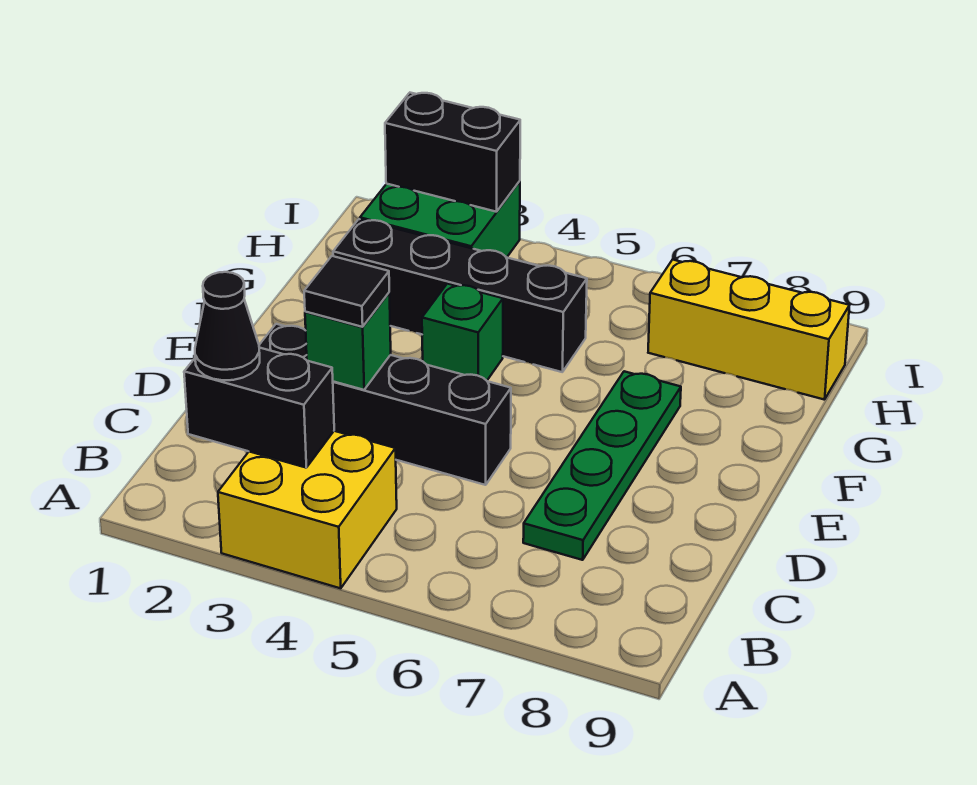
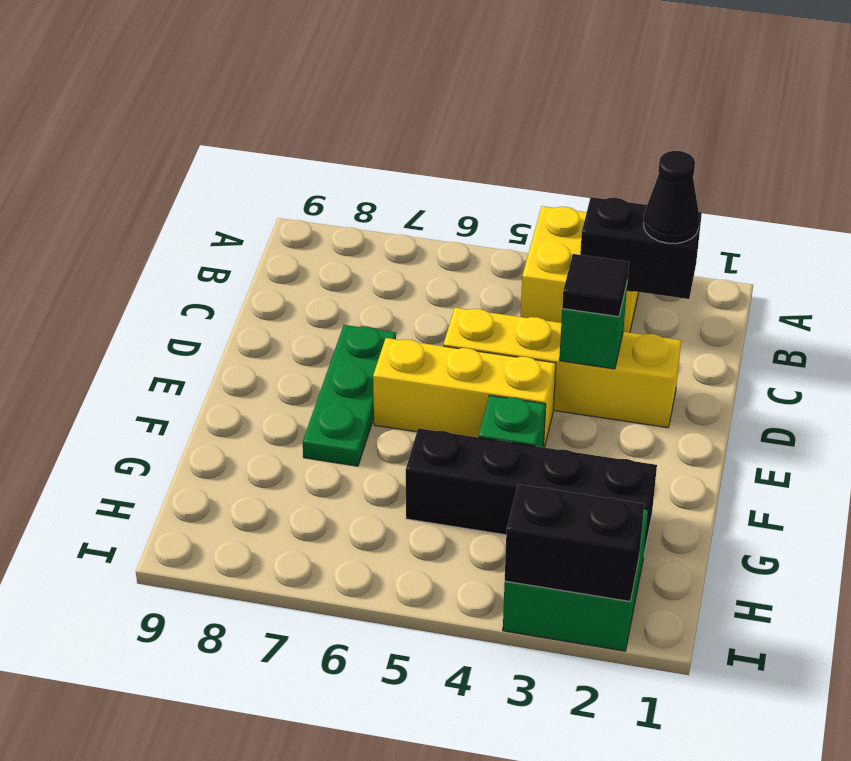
green 1x4 plate [523,371,681,560] -> green 1x3 plate [303,325,396,466]
black 1x4 brick [259,324,511,485] -> yellow 1x4 brick [443,308,681,428]
yellow 1x3 brick [648,260,849,400] -> yellow 1x3 brick moved to [373,338,556,448]

